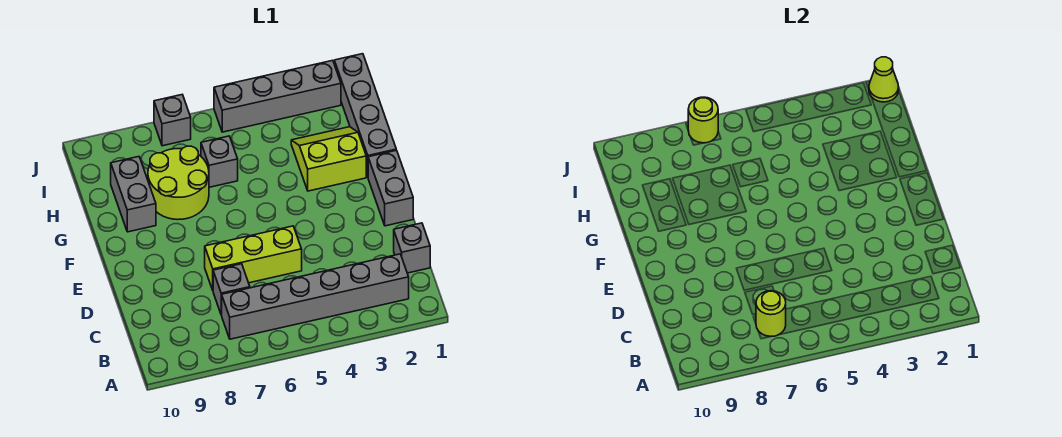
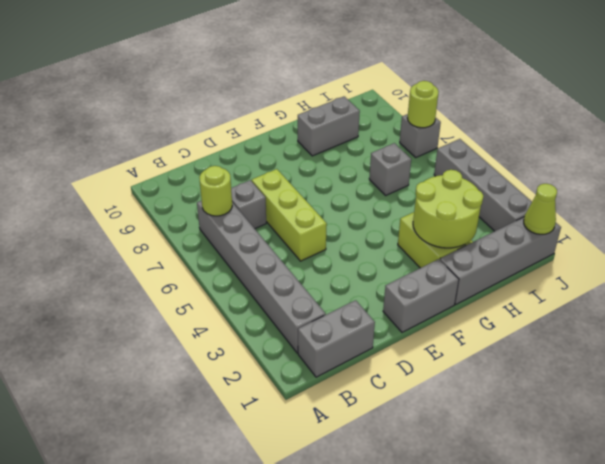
grey 1x1 brick [394,223,430,273] -> grey 1x2 brick [298,300,375,377]
lime 2x2 round brick [148,146,209,220] -> lime 2x2 round brick moved to [413,170,483,248]

